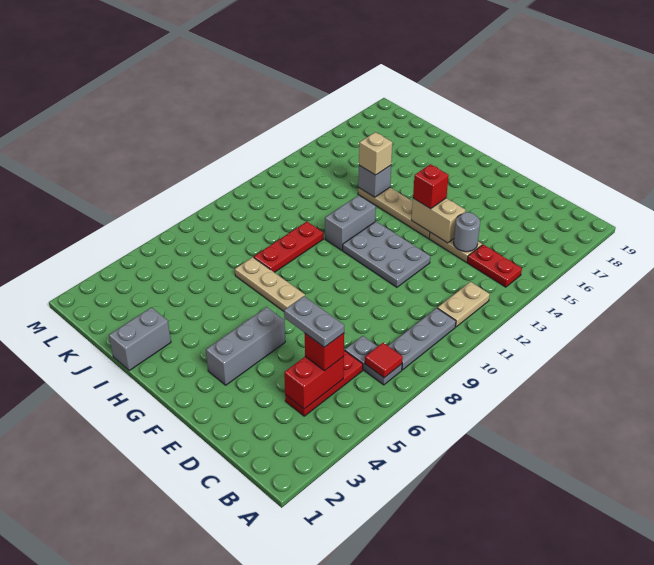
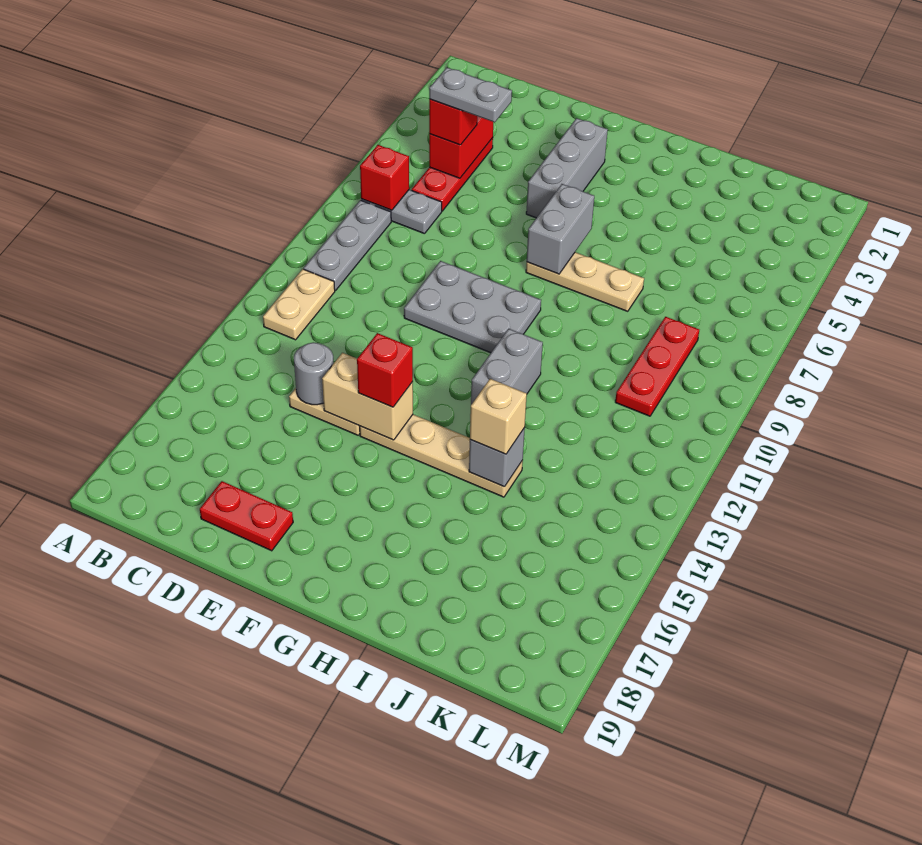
red 1x1 tile [365,343,403,378] -> red 1x1 brick [360,145,409,210]
red 1x2 plate [467,245,522,287] -> red 1x2 plate moved to [200,481,293,551]
grey 2x3 plate [343,222,430,287] -> grey 2x3 plate moved to [404,261,541,353]
grey 1x2 brick [109,307,171,371] -> grey 1x2 brick moved to [527,184,594,274]
red 1x3 plate [254,221,323,272] -> red 1x3 plate moved to [615,317,699,416]

